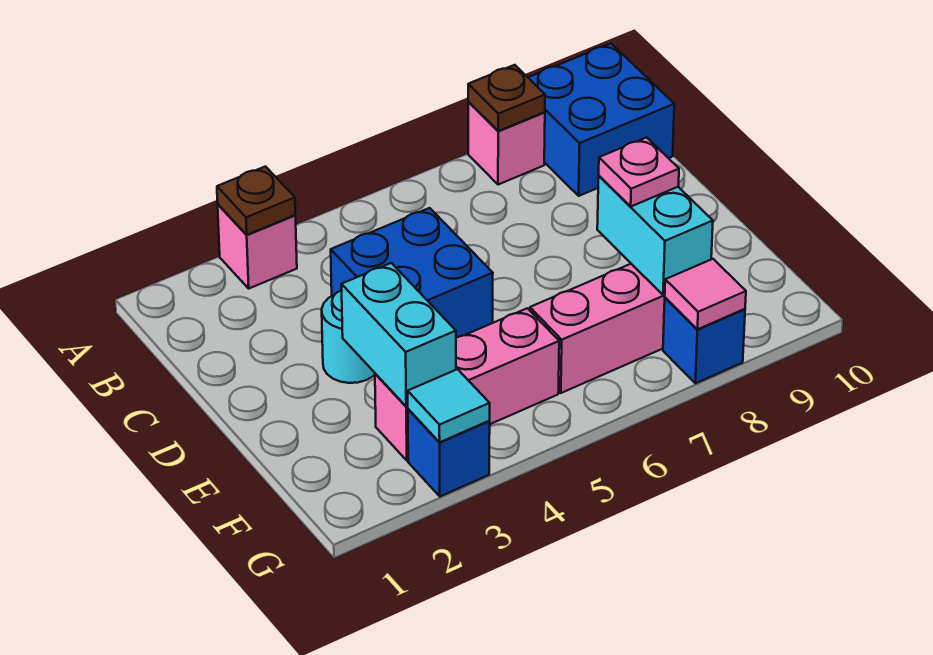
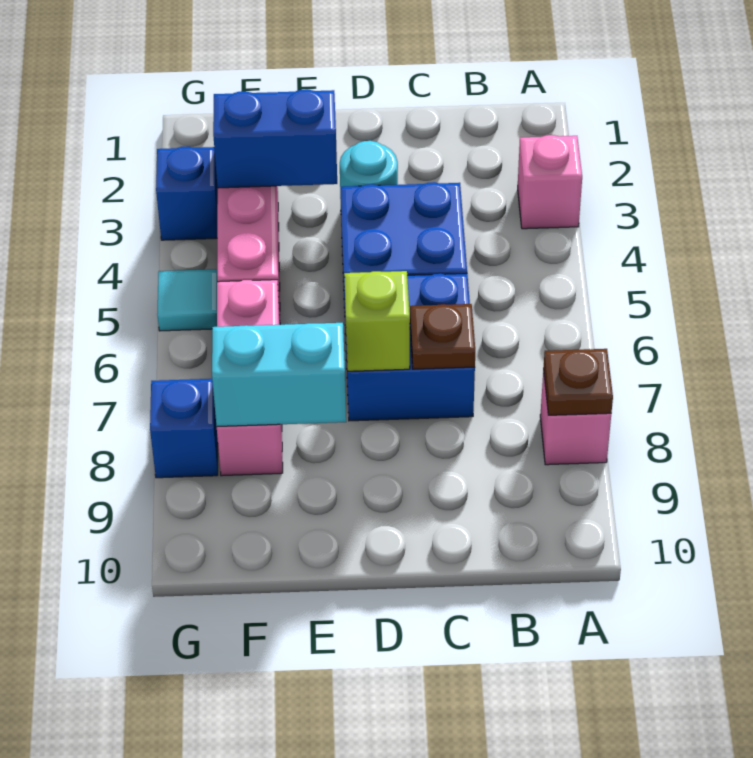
brown 1x1 plate [217,166,295,235] -> brown 1x1 plate moved to [410,304,475,369]
blue 2x2 brick [528,44,674,196] -> blue 2x2 brick moved to [344,274,475,421]
none -> lime 1x1 brick [344,271,410,371]
cyan 1x2 brick [341,263,456,406] -> blue 1x2 brick [213,89,337,188]
pink 1x1 plate [599,137,679,206] -> none
cyan 1x1 tile [408,369,490,442] -> cyan 1x1 tile moved to [157,269,217,331]
pink 1x1 tile [665,259,746,329] -> none

